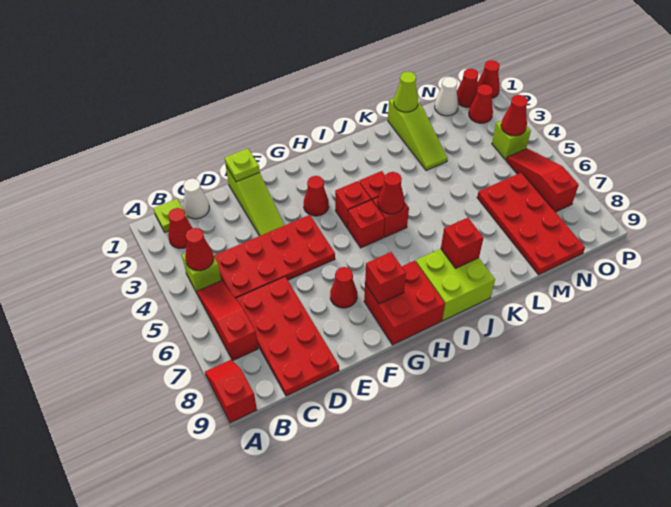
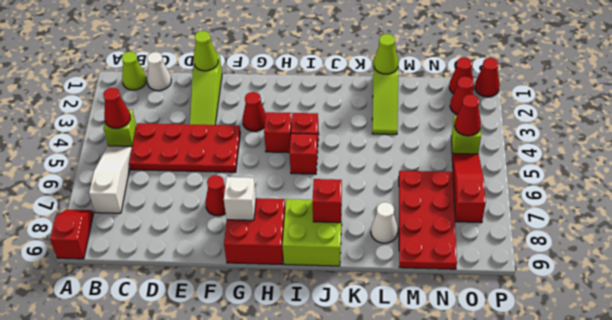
lime 1x1 plate [153,199,188,232] -> lime 1x1 cone [122,52,147,90]
red 1x1 cone [168,208,193,249] -> none
red 1x3 slope [197,281,258,361] -> white 1x3 slope [89,146,132,213]
red 2x4 plate [235,277,339,396] -> none
lime 1x1 plate [225,148,260,182] -> lime 1x1 cone [194,31,218,71]
red 1x1 brick [365,252,406,304] -> white 1x1 brick [224,177,256,220]
red 1x1 brick [348,200,385,248] -> none
red 1x1 cone [378,172,404,214] -> none
white 1x1 cone [435,77,458,116] -> white 1x1 cone moved to [371,202,398,243]

